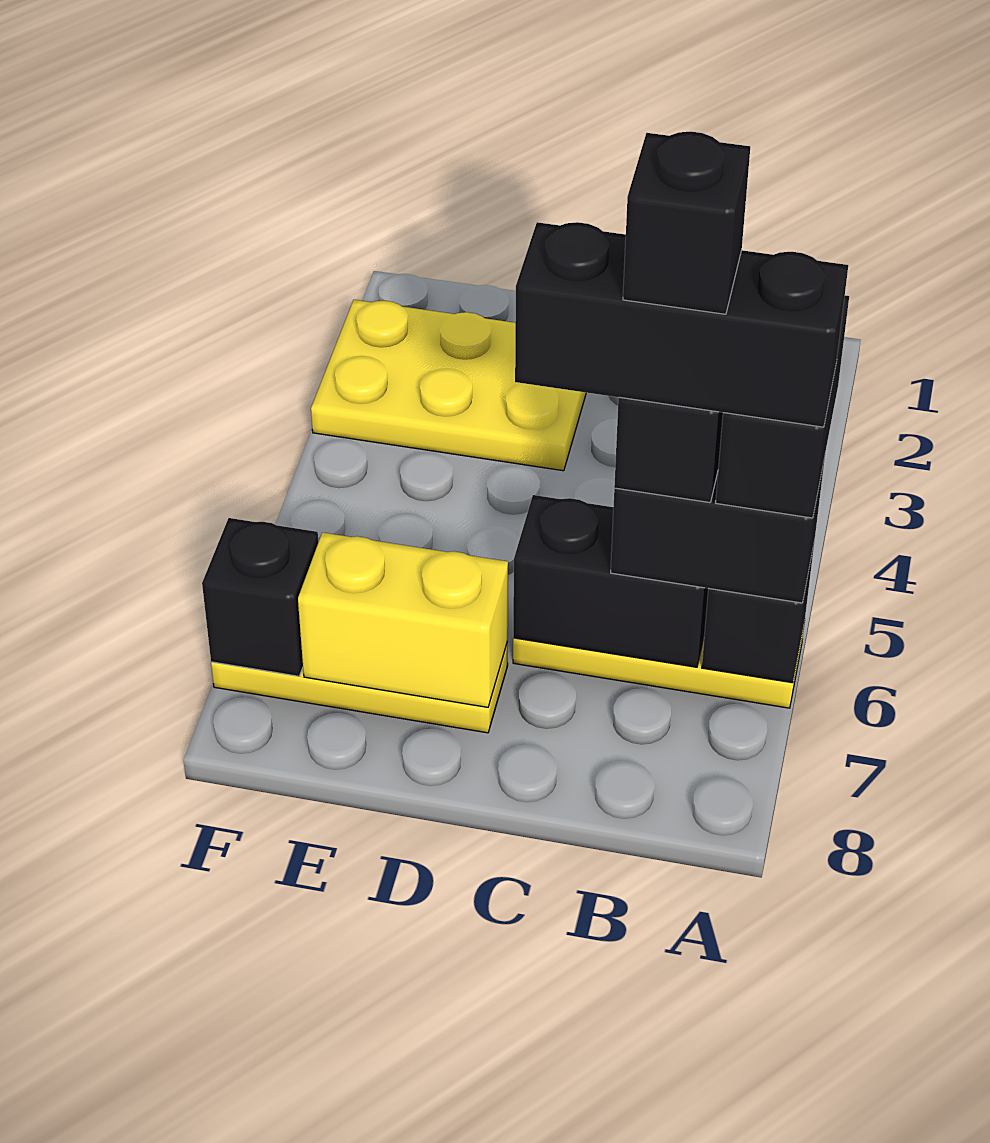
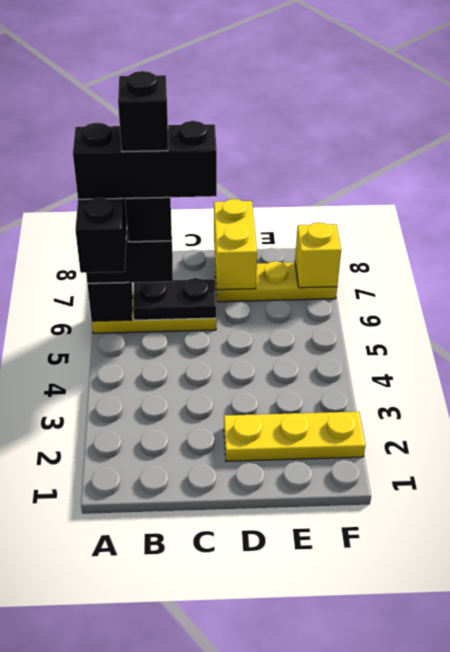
black 1x2 brick [513,495,708,667] -> black 1x2 plate [133,278,216,320]
yellow 2x3 plate [311,300,586,471] -> yellow 1x3 plate [224,412,365,461]
yellow 1x2 brick [298,533,508,707] -> yellow 1x2 brick turned to [214,199,257,290]
black 1x1 brick [202,518,318,676] -> yellow 1x1 brick [295,223,341,288]

